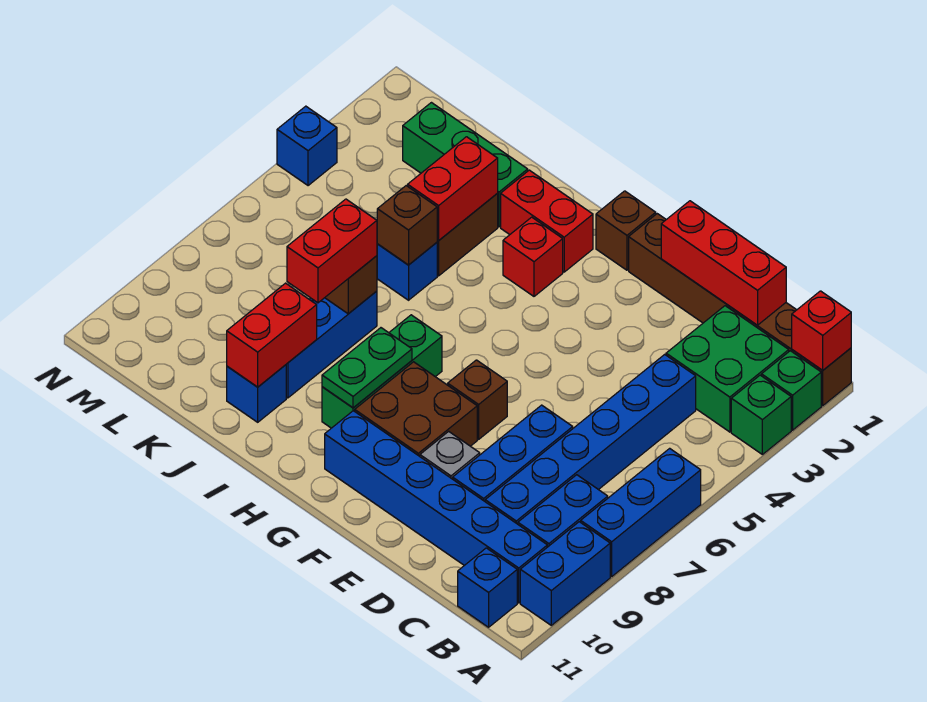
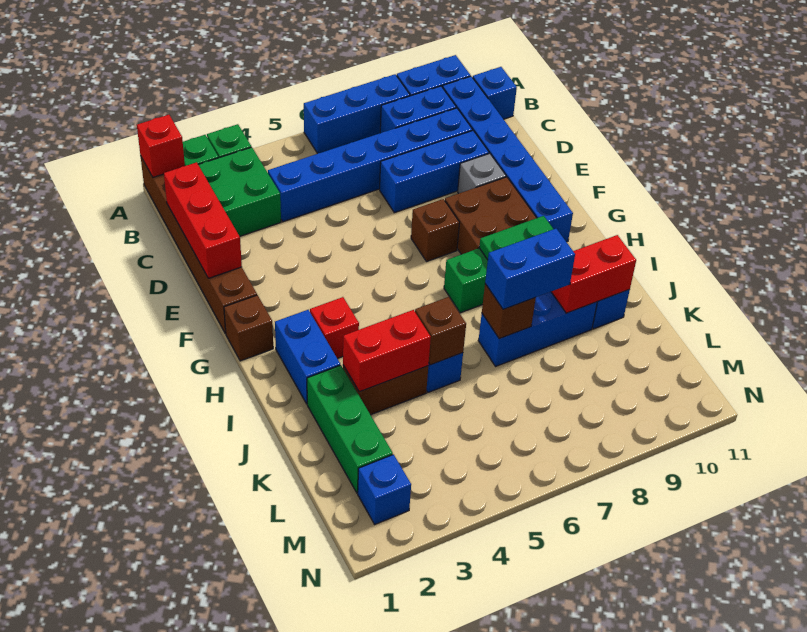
red 1x2 brick [501,170,593,272] -> blue 1x2 brick [275,310,340,404]
red 1x2 brick [287,199,377,303] -> blue 1x2 brick [485,229,575,309]
blue 1x1 brick [277,106,337,186] -> blue 1x1 brick moved to [358,455,411,524]

